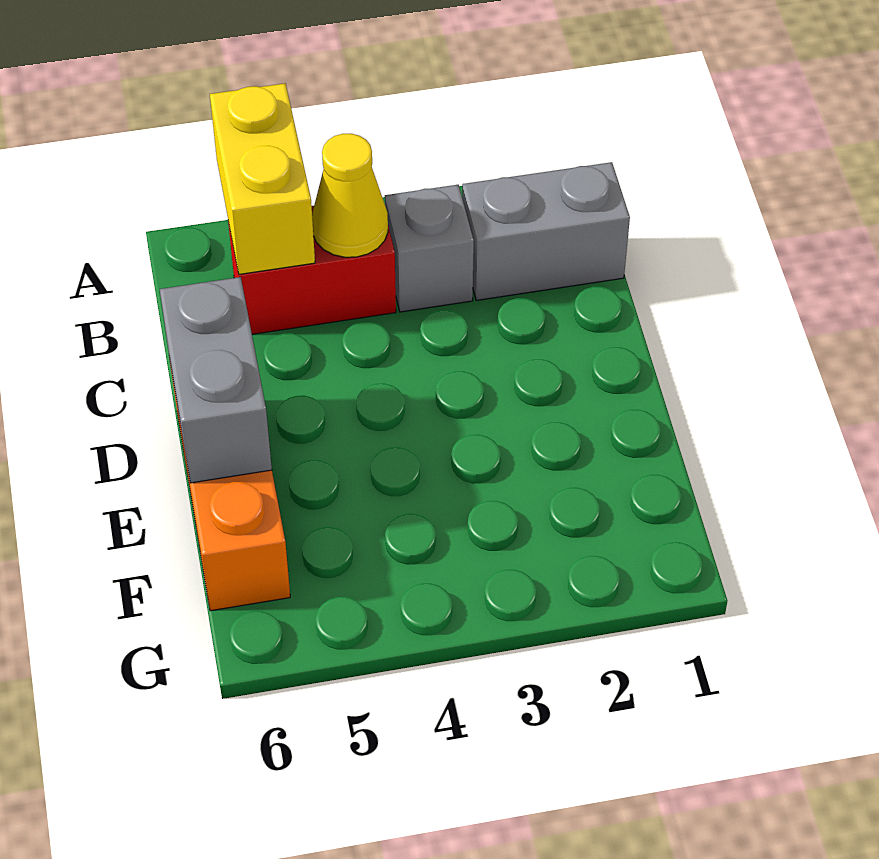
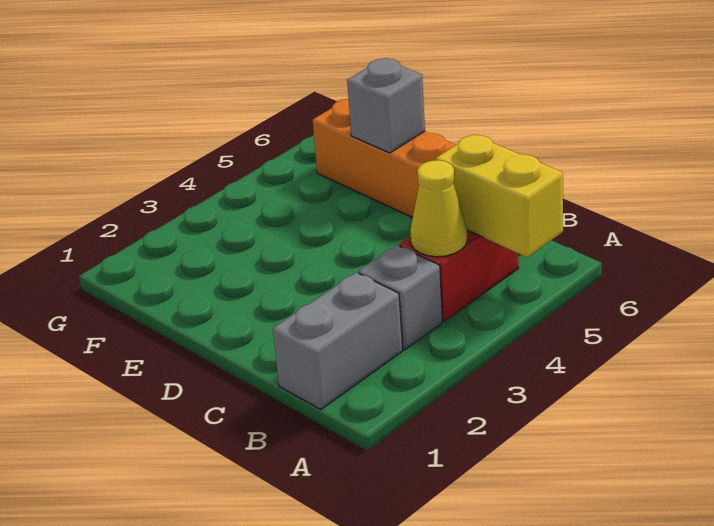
grey 1x2 brick [160,277,272,483] -> grey 1x1 brick [347,58,425,153]

